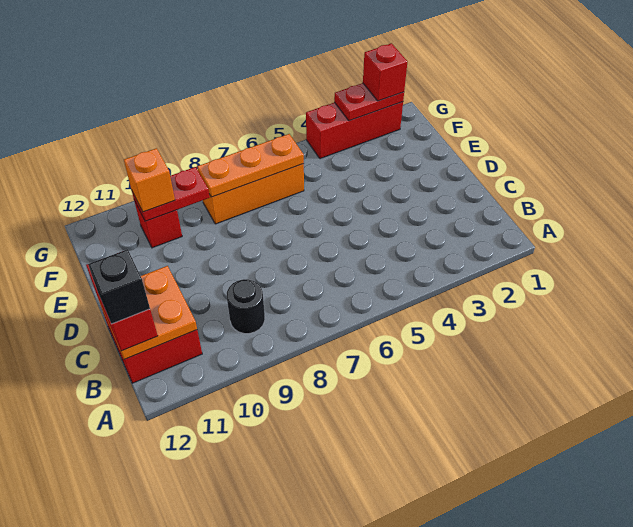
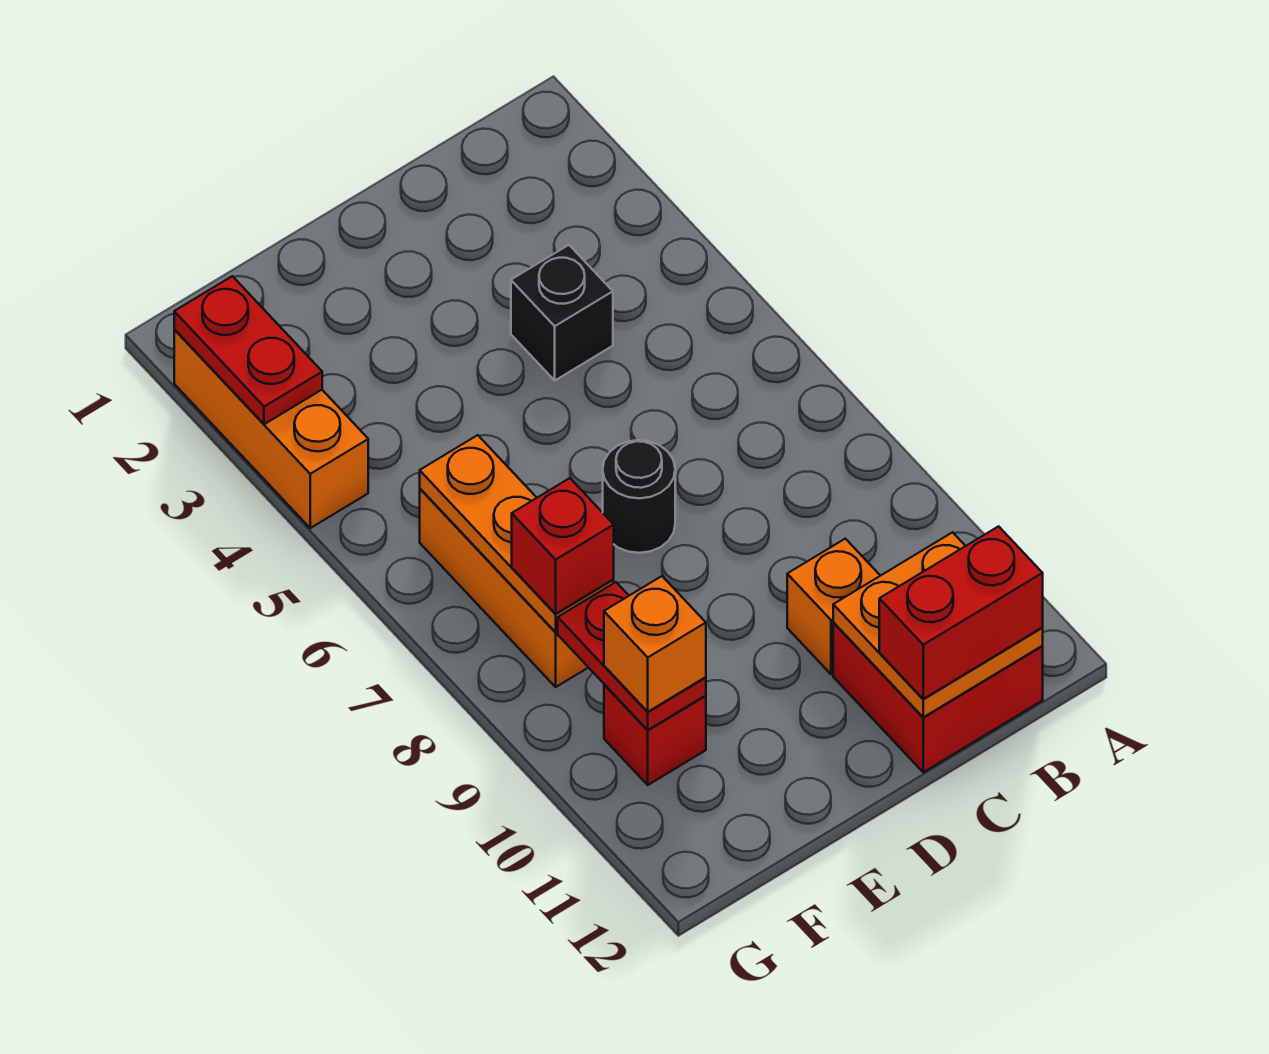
black 1x1 round brick [227,279,265,334] -> black 1x1 round brick moved to [603,440,675,553]
black 1x1 brick [88,249,150,324] -> black 1x1 brick moved to [511,245,613,380]
none -> orange 1x1 brick [787,539,880,674]
red 1x3 brick [306,102,403,159] -> orange 1x3 brick [174,330,368,528]
red 1x1 brick [363,43,408,101] -> red 1x1 brick moved to [512,478,614,614]

